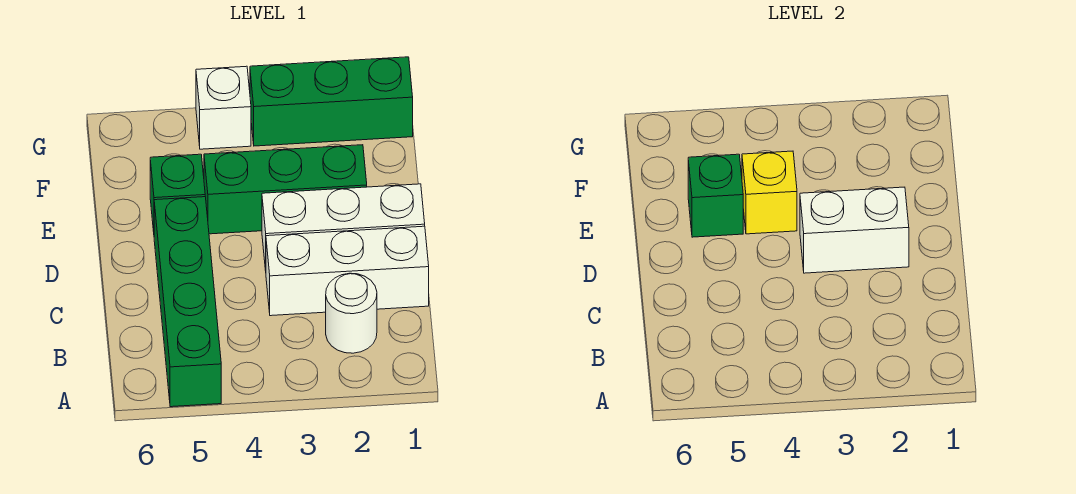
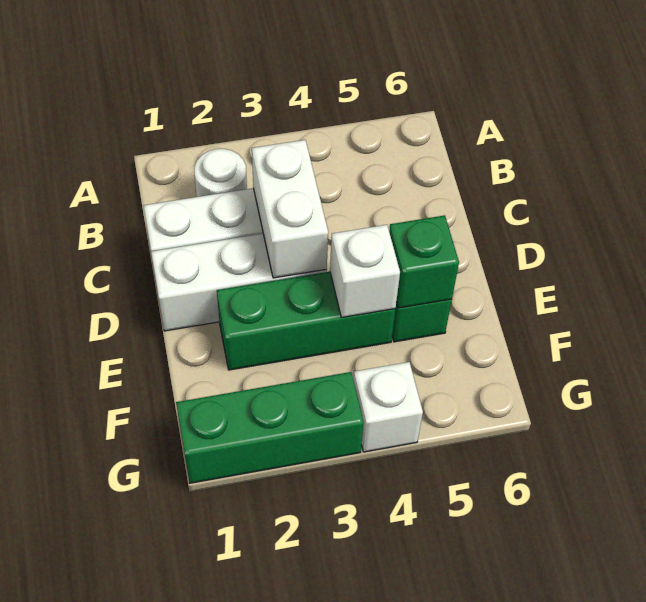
green 1x4 brick [154,197,221,407] -> none
white 1x2 brick [800,187,909,273] -> white 1x2 brick turned to [252,140,328,278]
yellow 1x1 brick [742,151,797,234] -> white 1x1 brick [330,225,400,318]

